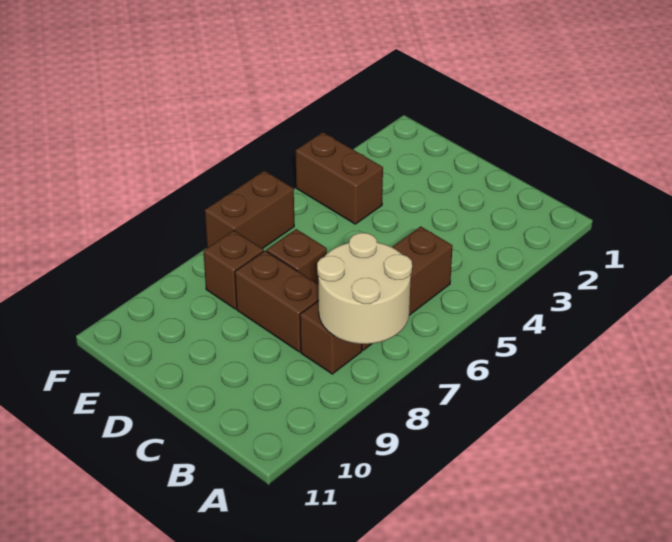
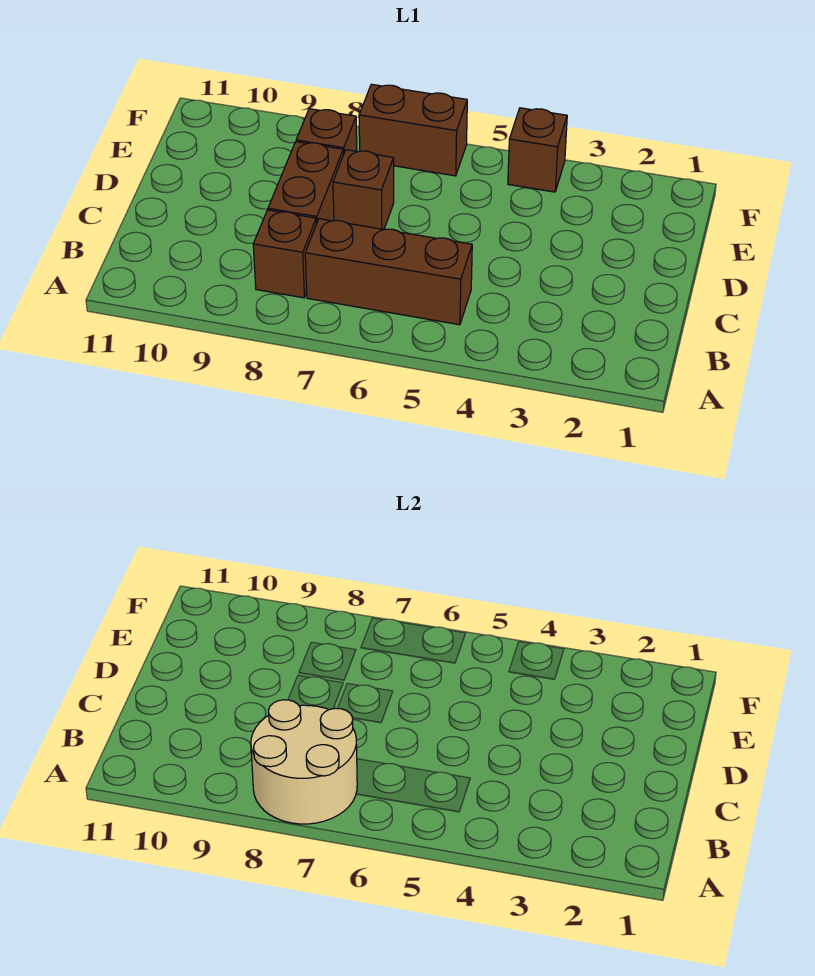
brown 1x2 brick [296,132,383,224] -> brown 1x1 brick [508,108,567,192]

